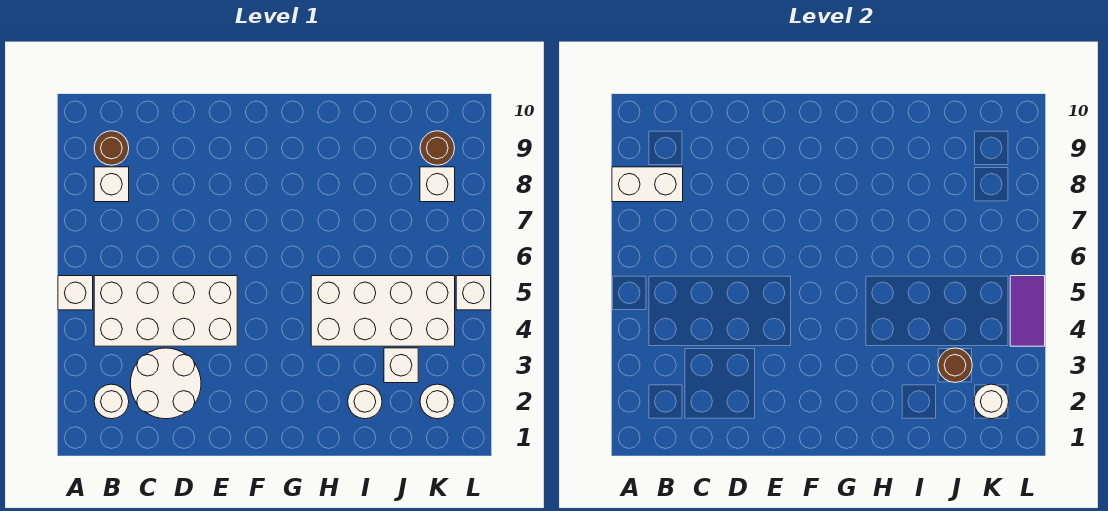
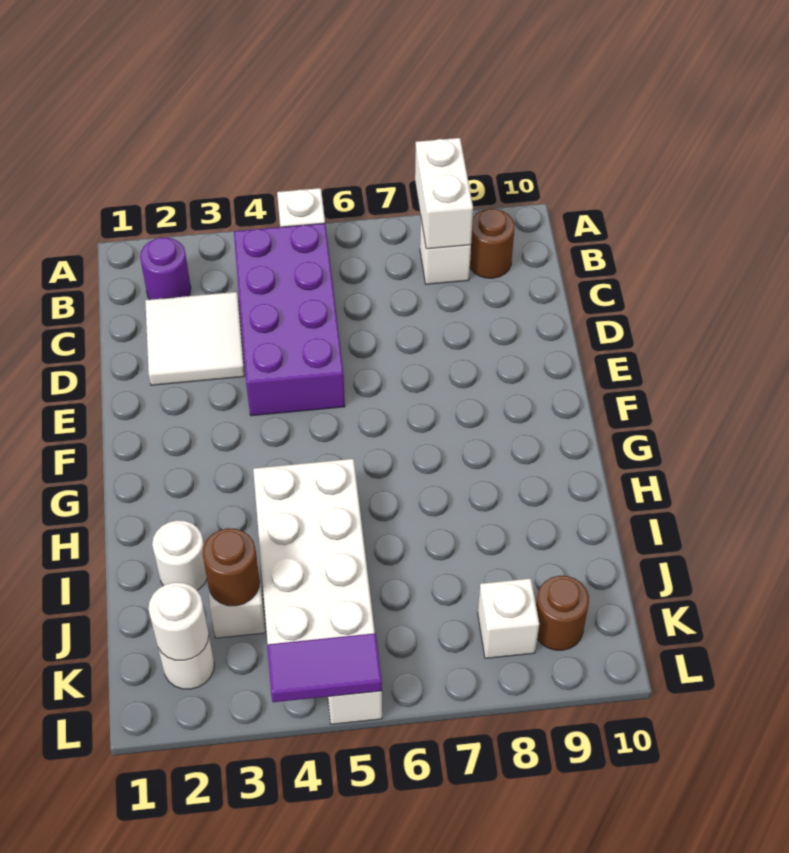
white 1x1 round brick [94,384,129,419] -> purple 1x1 round brick [140,238,191,300]
white 2x4 brick [94,276,237,346] -> purple 2x4 brick [234,223,345,416]
white 2x2 round brick [130,348,201,419] -> white 2x2 tile [145,292,245,385]

